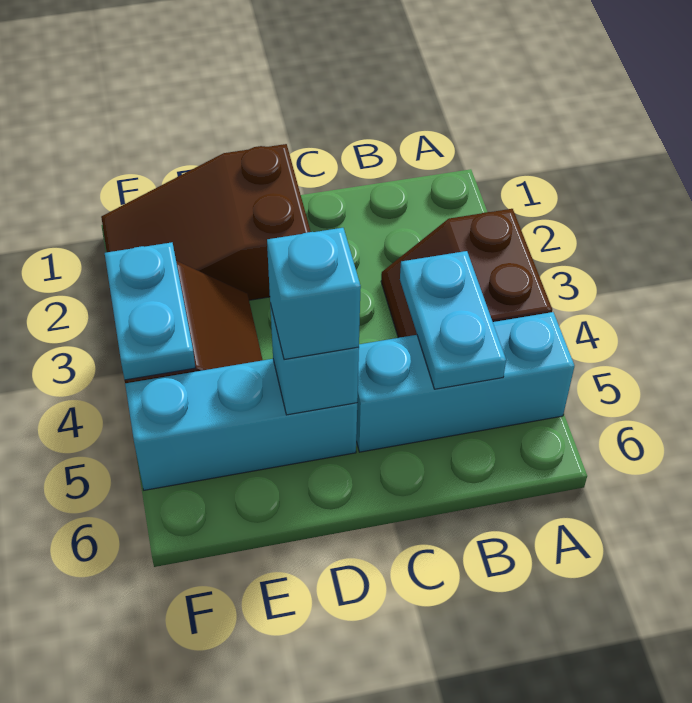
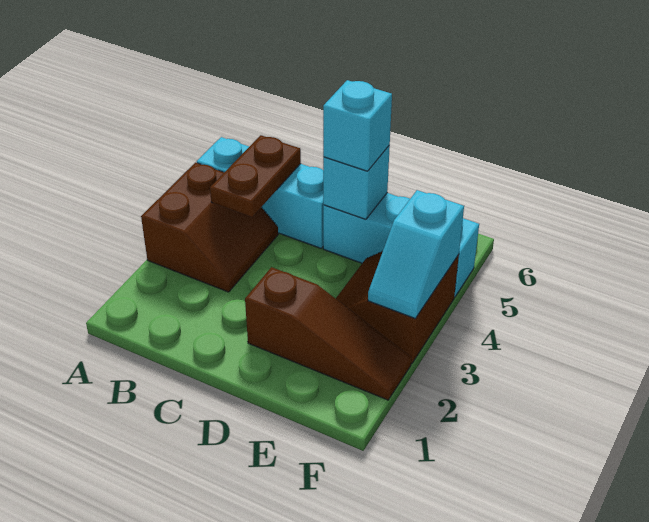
cyan 1x2 plate [400,251,506,389] -> brown 1x2 plate [210,135,301,217]
brown 2x3 slope [101,144,311,300] -> brown 1x3 slope [245,267,411,400]
cyan 1x2 plate [105,242,195,380] -> cyan 1x2 slope [368,190,464,318]

